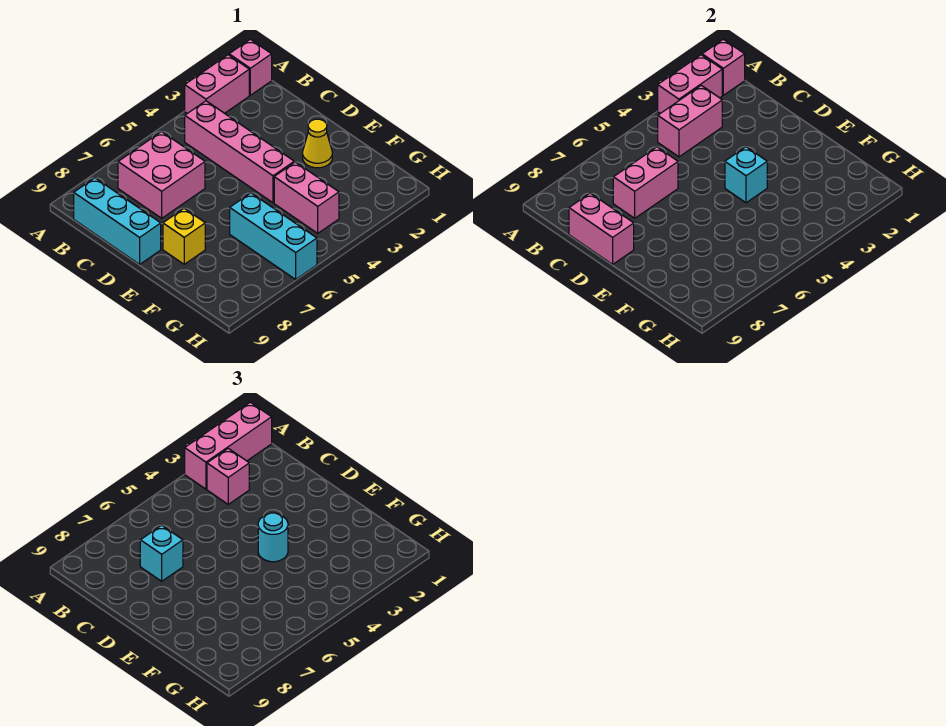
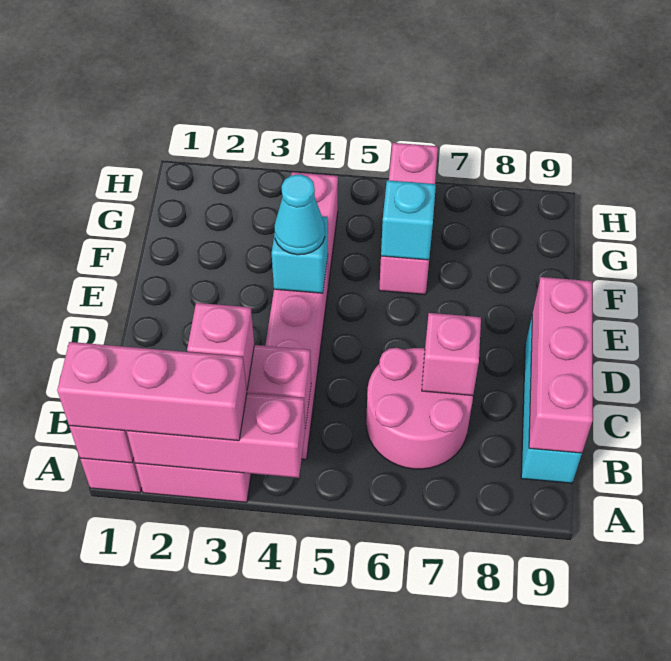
pink 1x2 brick [658,55,722,113] -> pink 1x3 brick [127,393,305,478]
pink 2x2 brick [118,132,205,218] -> pink 2x2 round brick [366,348,473,469]
pink 1x2 brick [613,147,678,218] -> pink 1x1 brick [422,313,481,396]
cyan 1x1 brick [140,525,183,581] -> cyan 1x1 brick moved to [381,180,436,260]
pink 1x2 brick [569,193,634,264] -> pink 1x3 brick [529,277,593,453]
yellow 1x1 cone [303,119,332,168] -> none
cyan 1x1 round brick [258,513,288,562] -> cyan 1x1 cone [274,174,325,255]
yellow 1x1 brick [163,208,205,264] -> none
cyan 1x3 brick [230,193,317,279] -> pink 1x3 brick [379,143,438,295]

